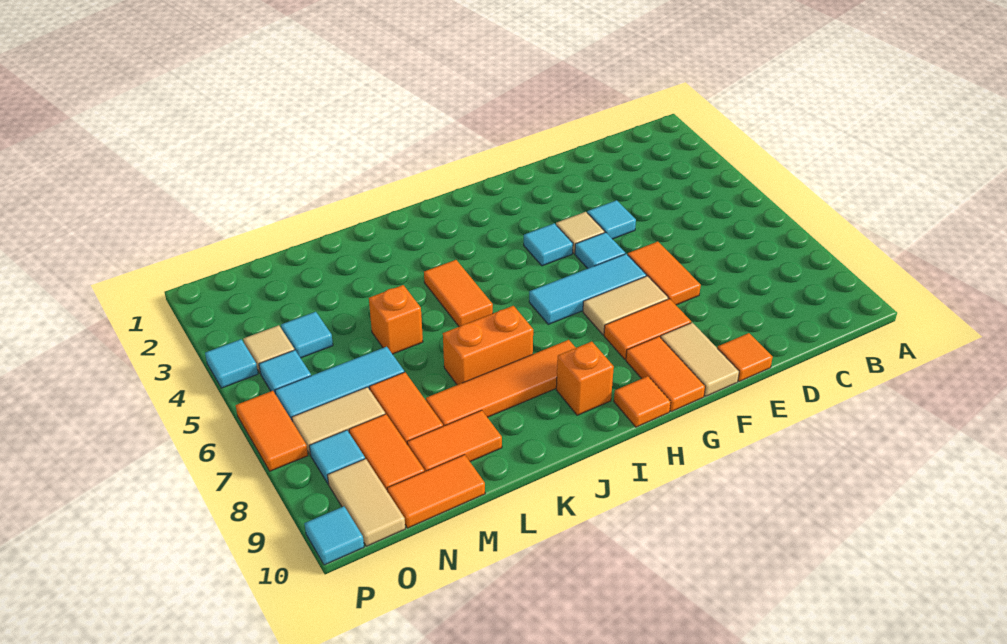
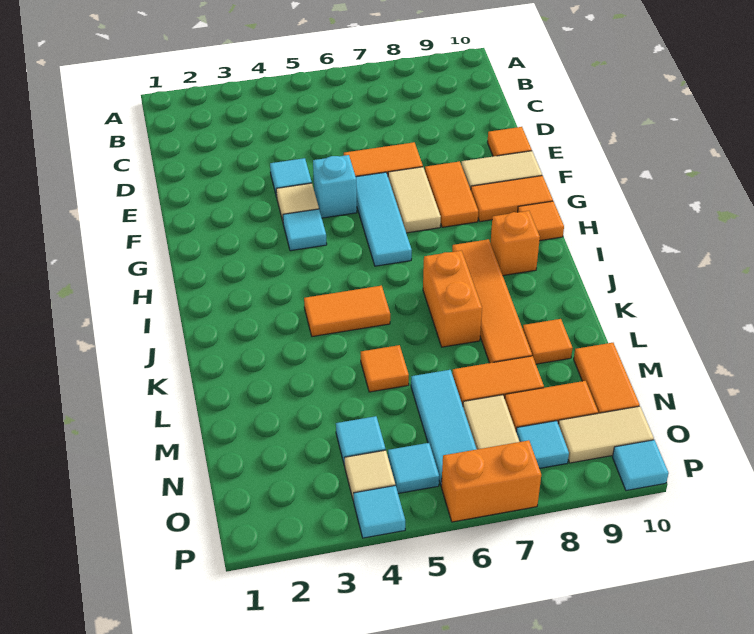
cyan 1x1 tile [575,232,625,268] -> cyan 1x1 brick [313,155,357,218]
orange 1x1 brick [369,285,423,354] -> orange 1x1 tile [361,345,409,392]
orange 1x2 tile [407,410,502,471] -> orange 1x1 tile [523,319,572,364]
orange 1x2 tile [236,391,308,471] -> orange 1x2 brick [441,440,541,522]

